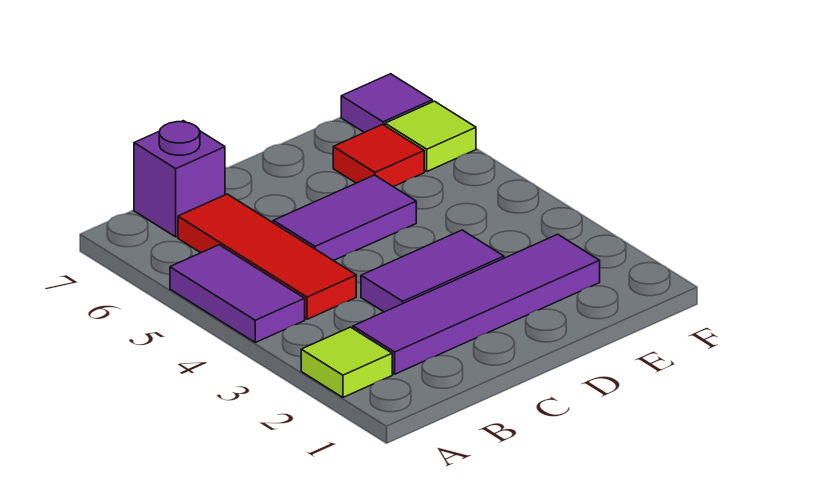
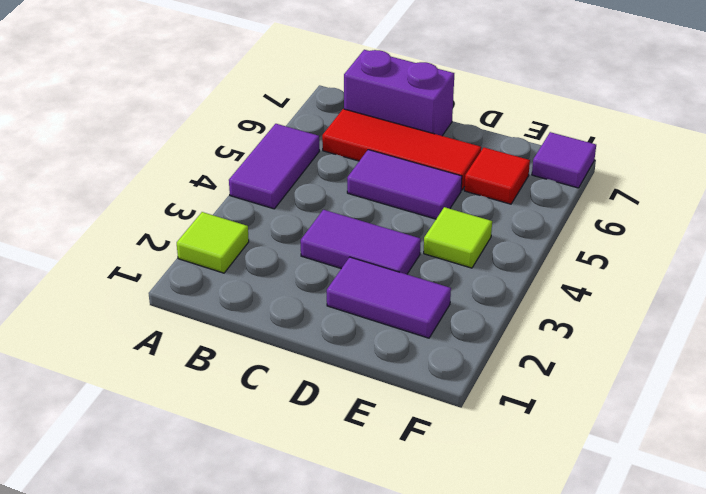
purple 1x4 tile [353,234,600,374] -> purple 1x2 tile [327,257,451,338]
red 1x3 tile [178,194,356,319] -> red 1x3 tile turned to [322,109,481,190]
purple 1x1 brick [134,121,225,237] -> purple 1x2 brick [344,50,454,136]
lime 1x1 tile [385,101,476,171] -> lime 1x1 tile moved to [424,207,492,268]

